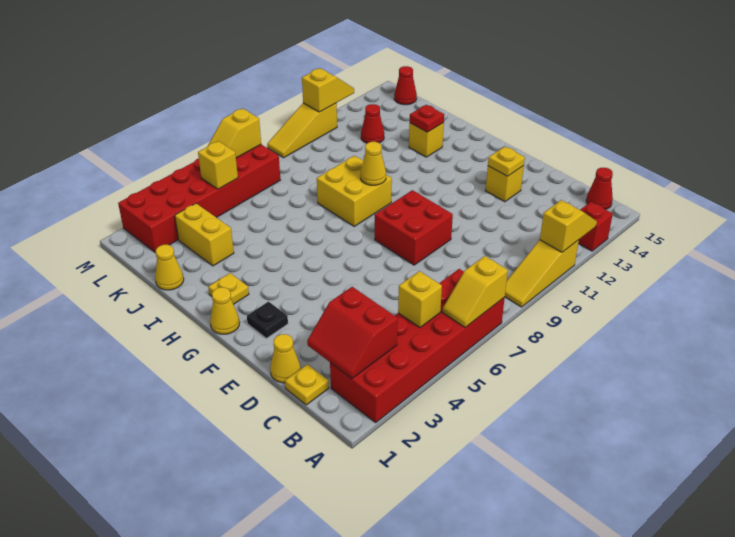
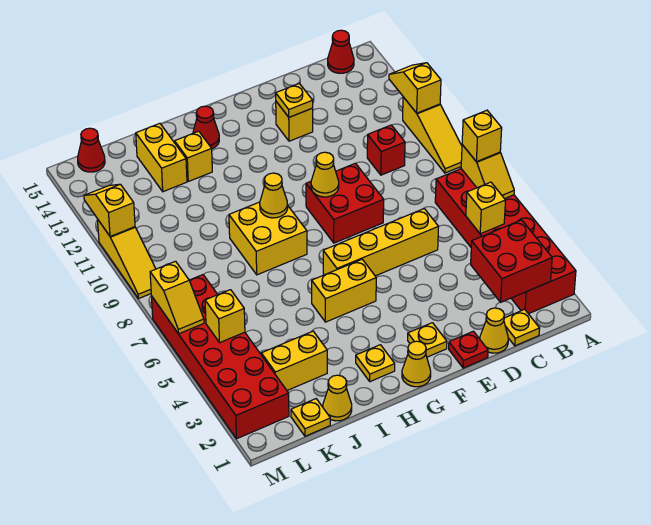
none -> yellow 1x1 brick [462,110,502,162]
red 1x1 brick [578,202,613,251] -> red 1x1 brick moved to [367,125,405,175]
red 2x2 slope [307,287,398,379] -> red 2x2 brick [471,220,552,302]
none -> yellow 1x4 brick [323,209,439,276]
black 1x1 plate [247,302,288,338] -> yellow 1x1 plate [408,323,447,357]
none -> yellow 1x1 cone [311,152,339,197]
none -> yellow 1x2 brick [312,259,376,322]
red 1x1 plate [410,105,444,132] -> red 1x1 plate moved to [449,331,488,368]
none -> yellow 1x2 brick [136,123,187,192]
none -> yellow 1x1 plate [291,399,330,436]
red 1x1 cone [361,104,384,143] -> red 1x1 cone moved to [193,106,219,149]

